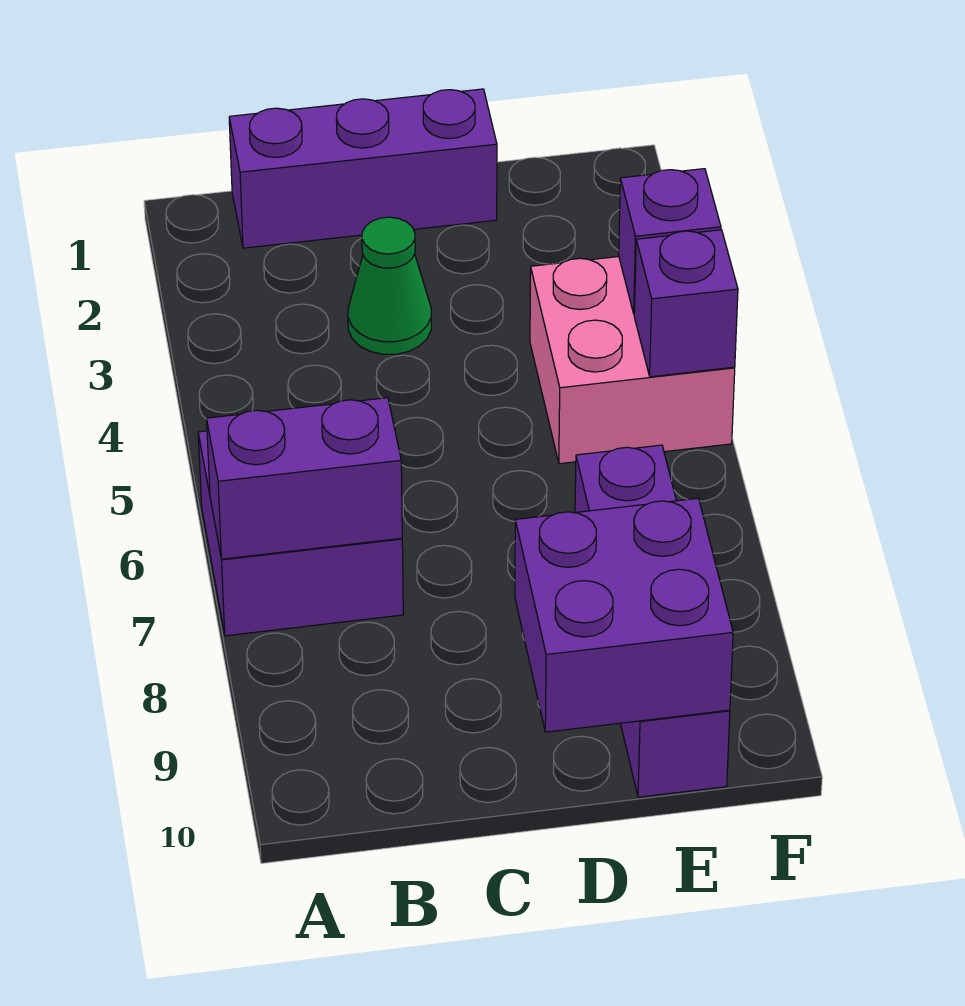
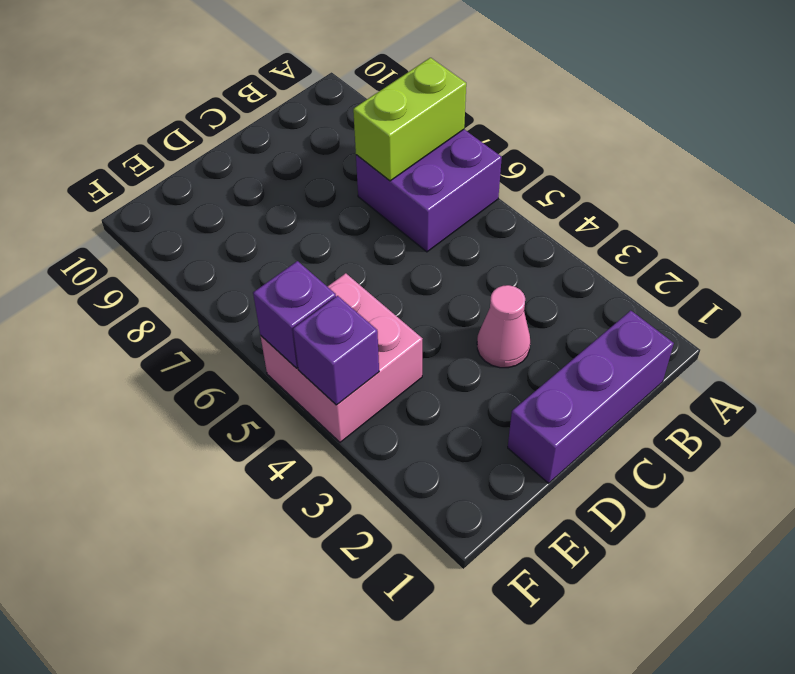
purple 1x2 brick [207,398,402,559] -> lime 1x2 brick [353,58,466,181]
green 1x1 cone [348,217,431,354] -> pink 1x1 cone [477,285,530,368]
purple 2x2 brick [515,498,733,732] -> none
purple 1x4 brick [575,445,730,797] -> none

